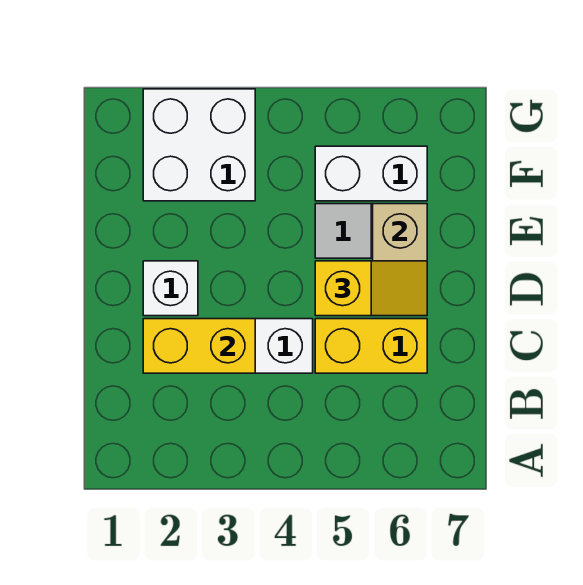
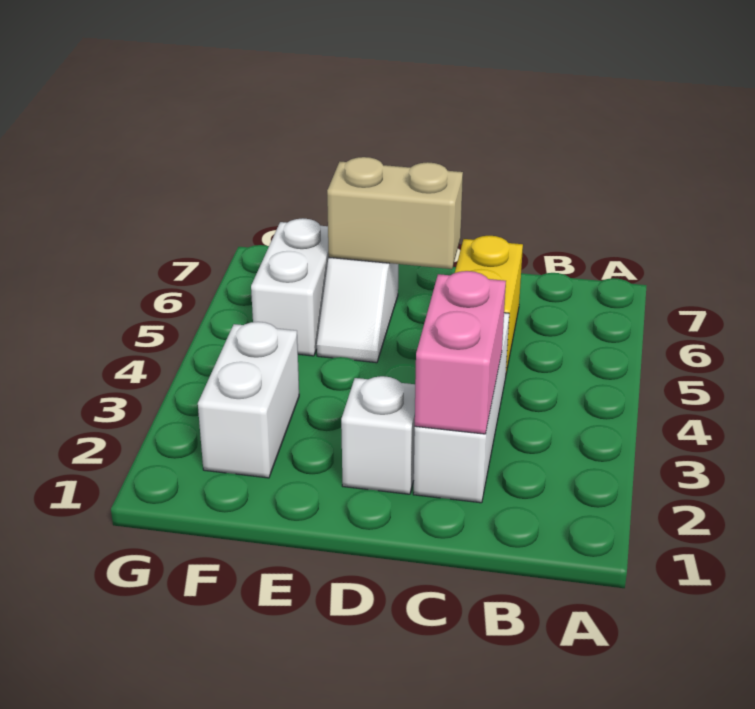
yellow 1x2 brick [143,319,255,373] -> pink 1x2 brick [415,271,506,434]
yellow 1x2 slope [315,261,427,316] -> none
white 2x2 brick [143,89,255,201] -> white 1x2 brick [198,322,299,478]

